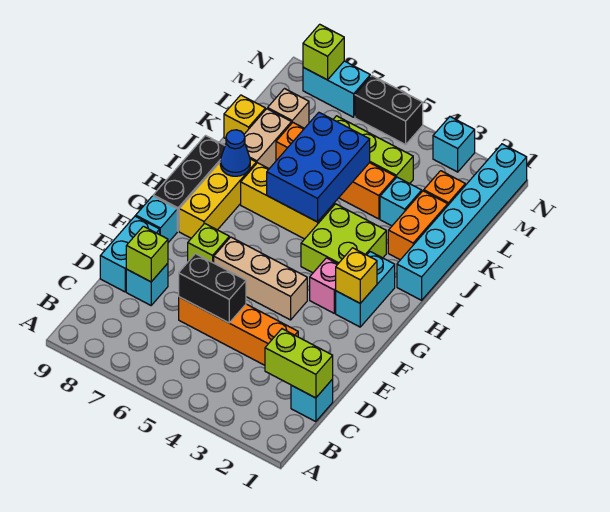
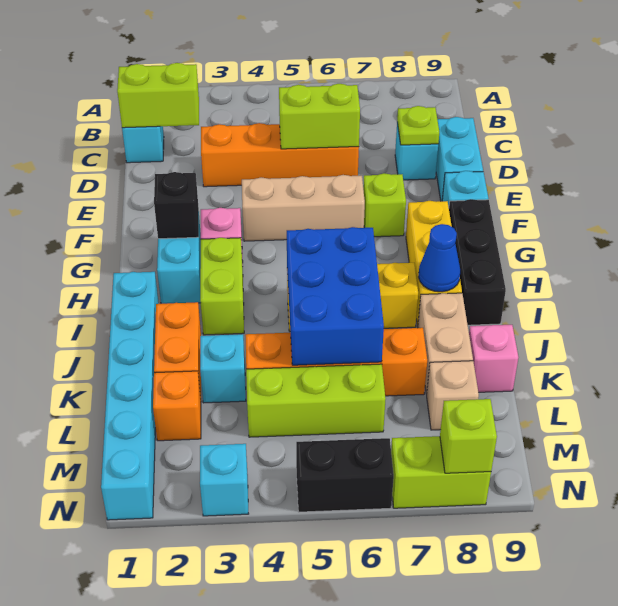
black 1x2 brick [179,254,246,323] -> lime 1x2 brick [279,84,360,149]
lime 1x1 brick [126,226,168,282] -> lime 1x1 plate [397,106,439,145]
yellow 1x1 brick [336,248,377,303] -> black 1x1 brick [154,172,199,239]
lime 2x2 brick [301,204,386,273] -> lime 1x2 brick [200,238,244,335]
yellow 1x1 brick [224,95,265,139] -> pink 1x1 brick [469,325,518,392]
cyan 1x2 brick [303,61,370,117] -> lime 1x2 brick [391,436,491,508]

